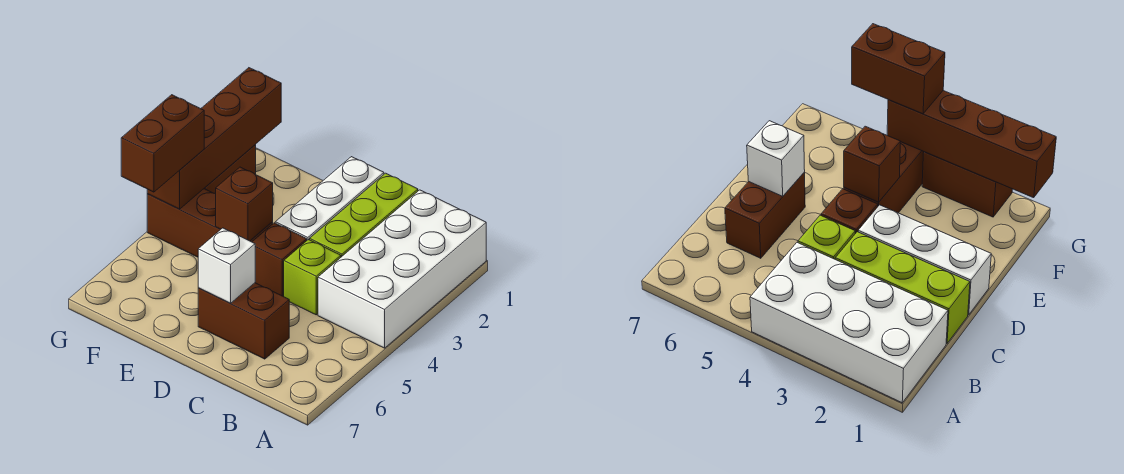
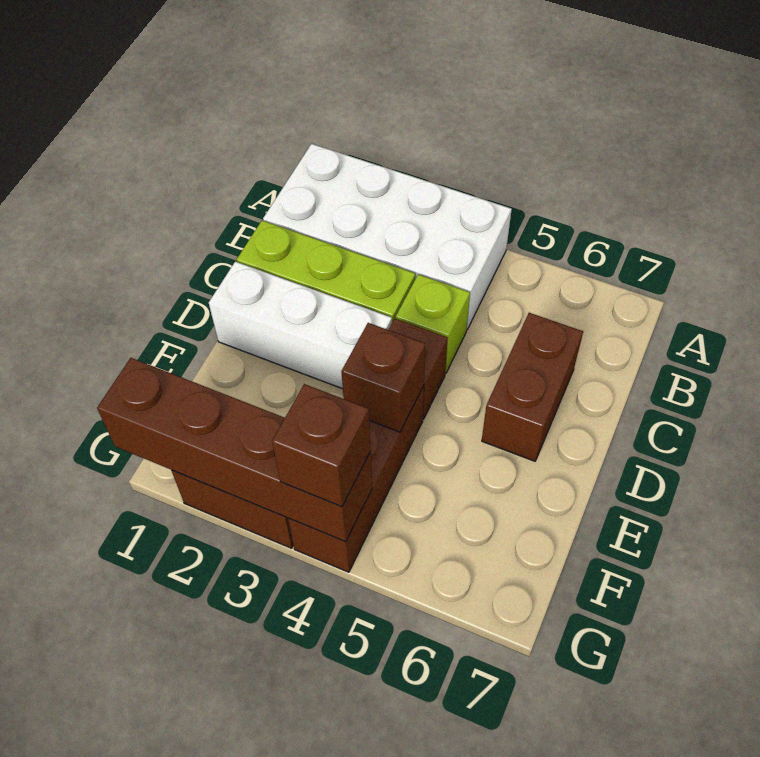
white 1x1 brick [198,228,255,303] -> none
brown 1x2 brick [121,95,204,192] -> brown 1x1 brick [272,384,371,507]

